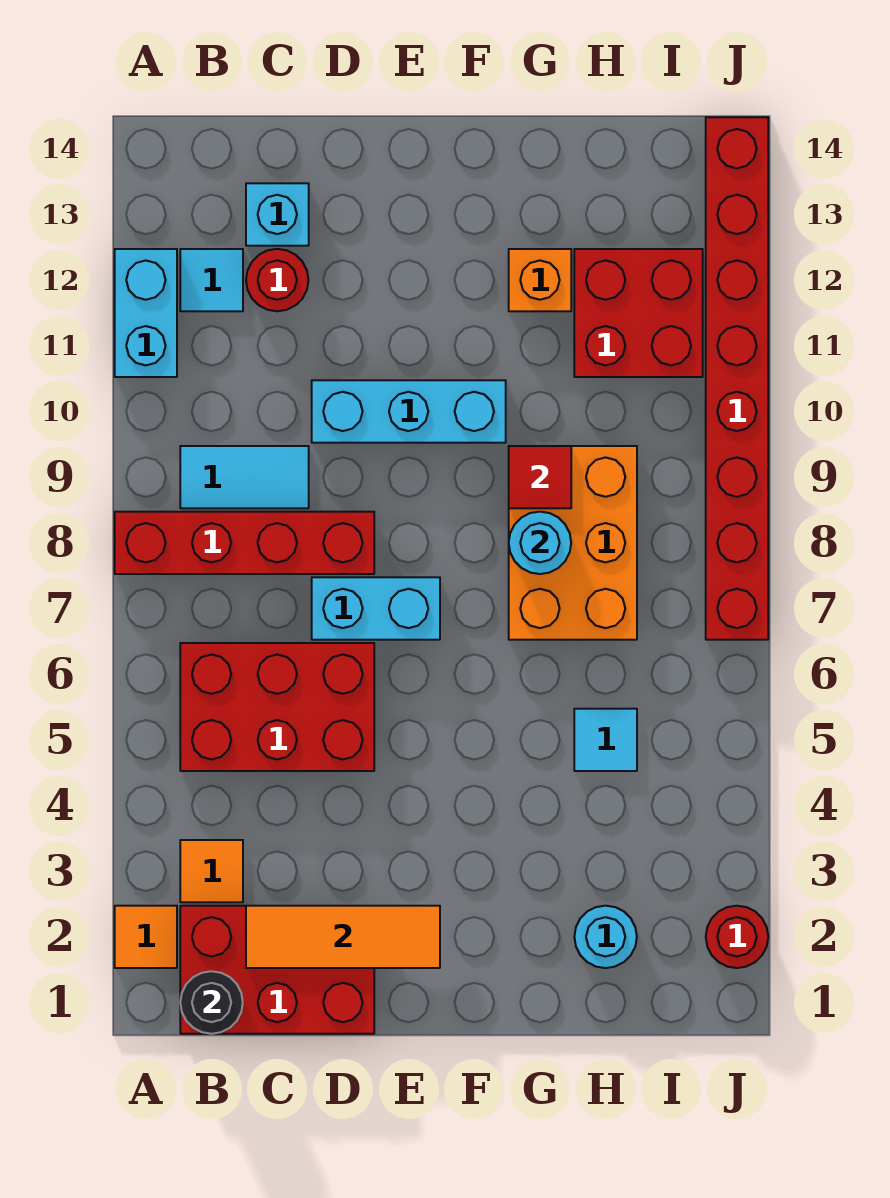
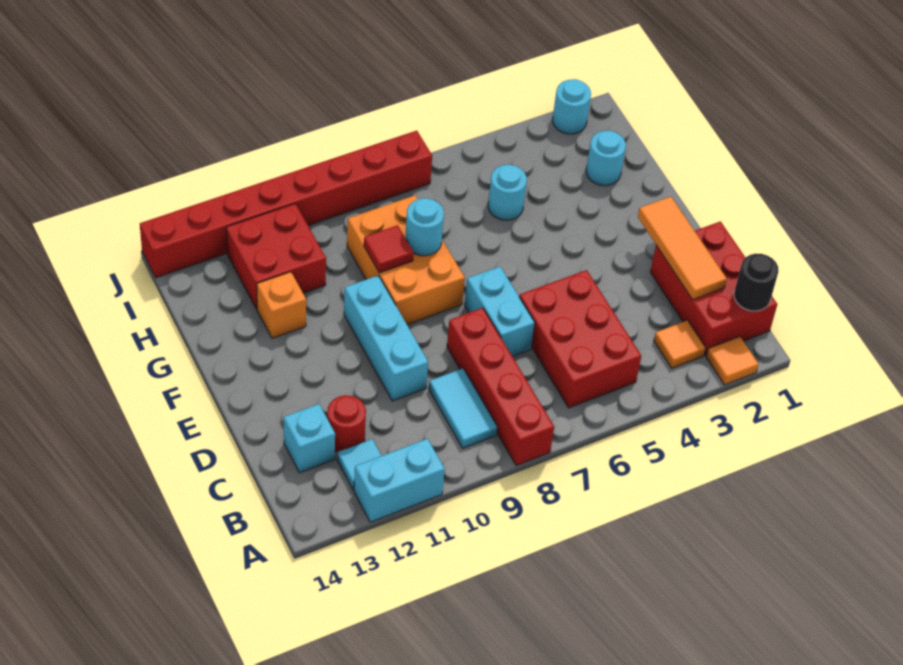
orange 2x3 brick [509,446,637,640] -> orange 2x3 brick turned to [347,195,465,325]
cyan 1x1 tile [574,709,637,771] -> cyan 1x1 round brick [488,165,527,220]
red 1x1 round brick [706,906,768,968] -> cyan 1x1 round brick [553,79,591,134]

